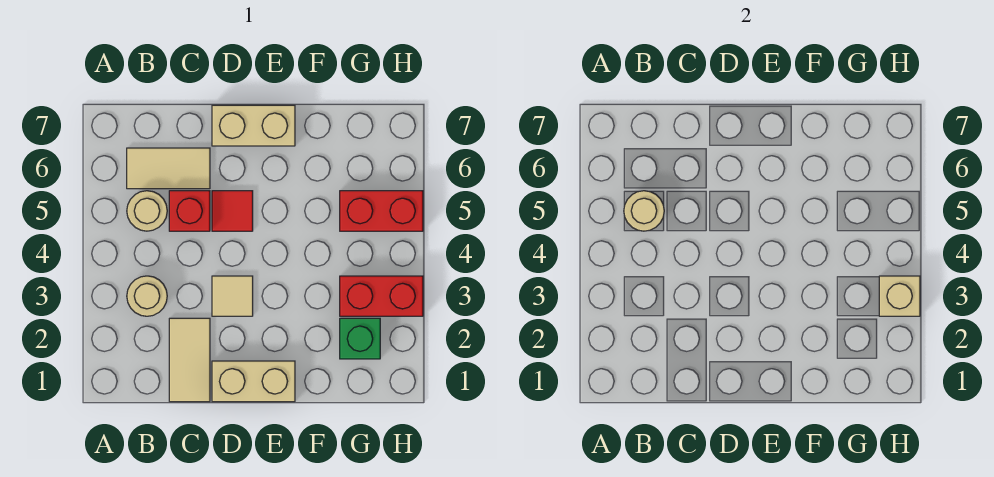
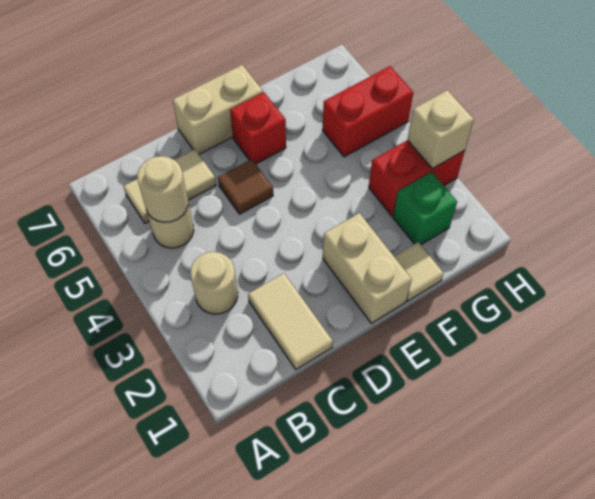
red 1x1 brick [169,191,210,231] -> red 1x1 brick moved to [230,92,286,164]
tan 1x2 brick [212,361,295,402] -> tan 1x2 brick turned to [323,213,412,323]
tan 1x1 tile [212,276,253,316] -> tan 1x1 tile moved to [394,242,444,301]
red 1x1 tile [212,191,253,231] -> brown 1x1 tile [218,159,273,214]

